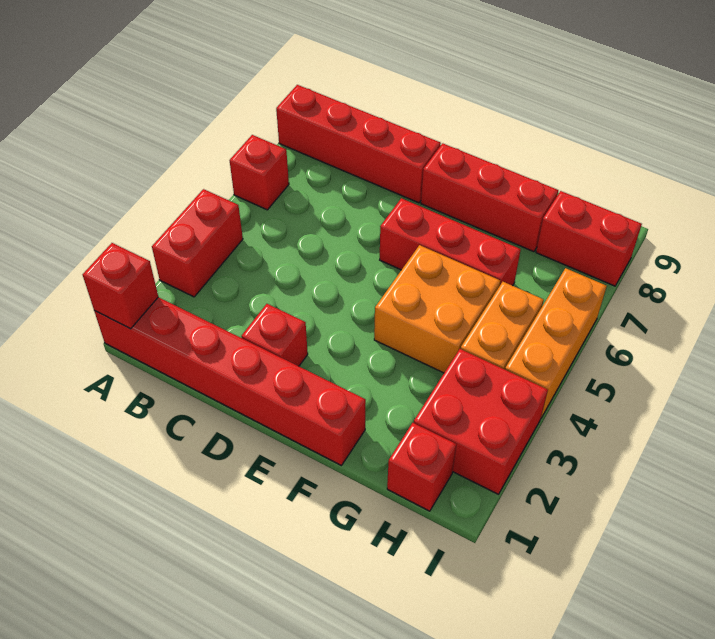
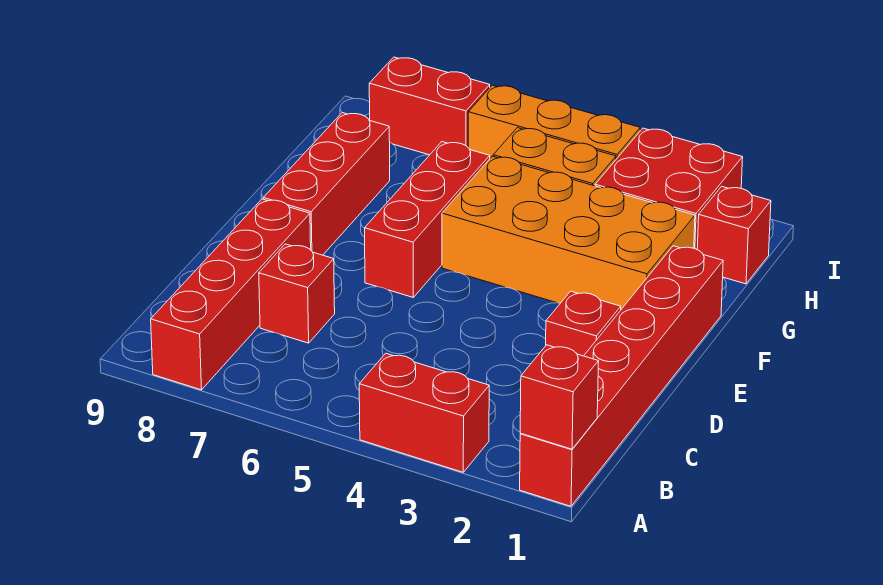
red 1x1 brick [229,135,289,210] -> red 1x1 brick moved to [259,244,335,343]
orange 2x2 brick [374,245,500,373] -> orange 2x4 brick [442,156,695,309]
red 1x2 brick [536,191,642,286] -> red 1x2 brick turned to [369,57,490,155]

